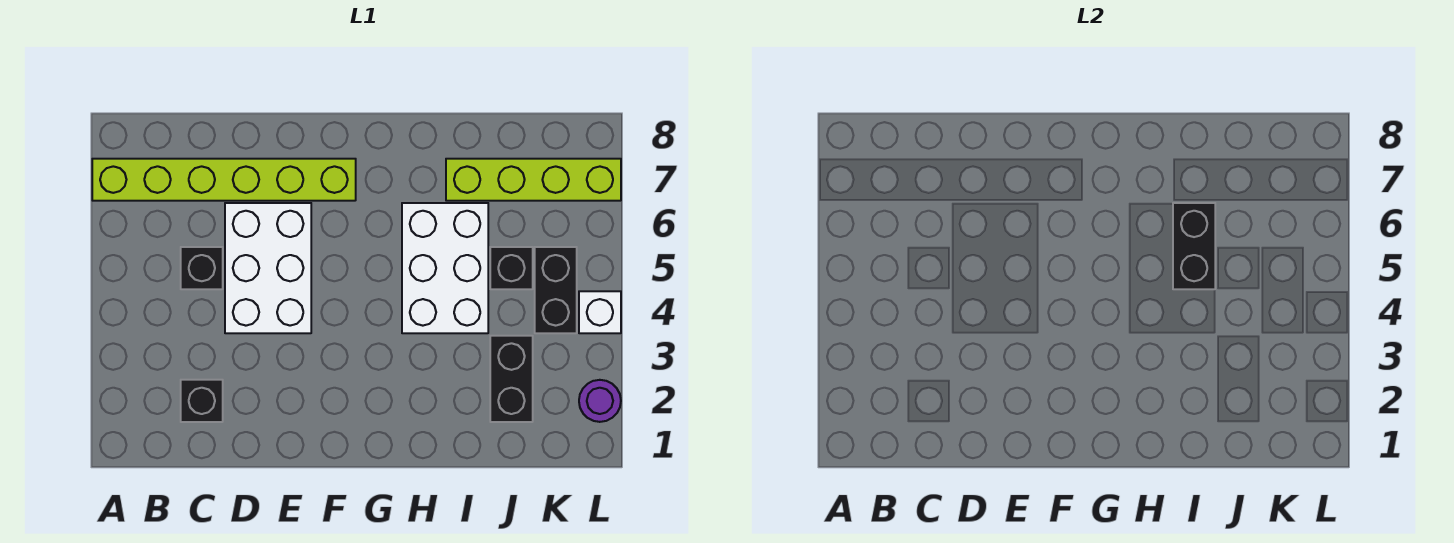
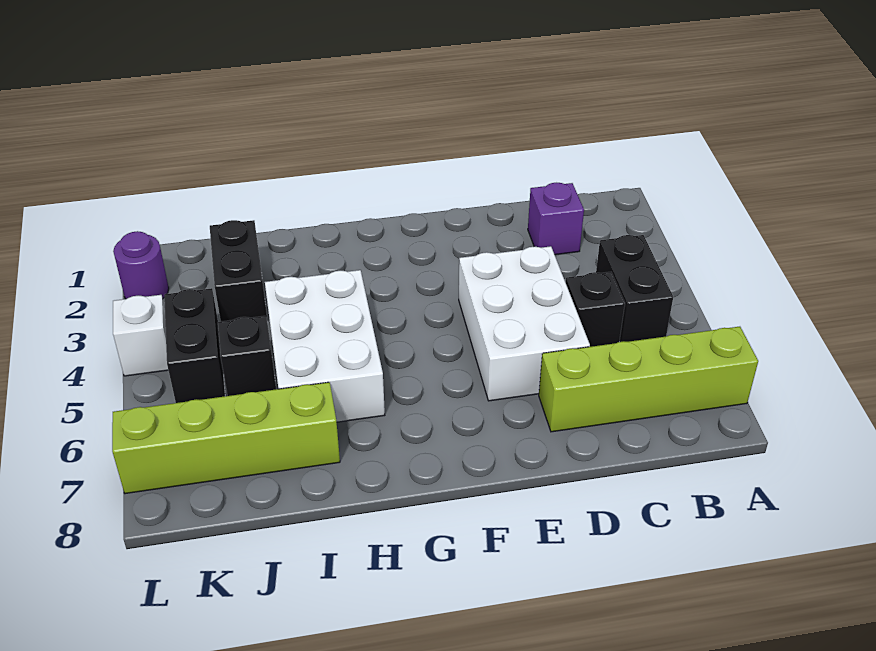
lime 1x6 brick [92,159,356,201] -> lime 1x4 brick [539,327,758,432]
black 1x1 brick [181,380,223,422] -> purple 1x1 brick [528,183,584,255]
black 1x2 brick [1173,203,1215,289] -> black 1x2 brick moved to [596,235,673,342]

